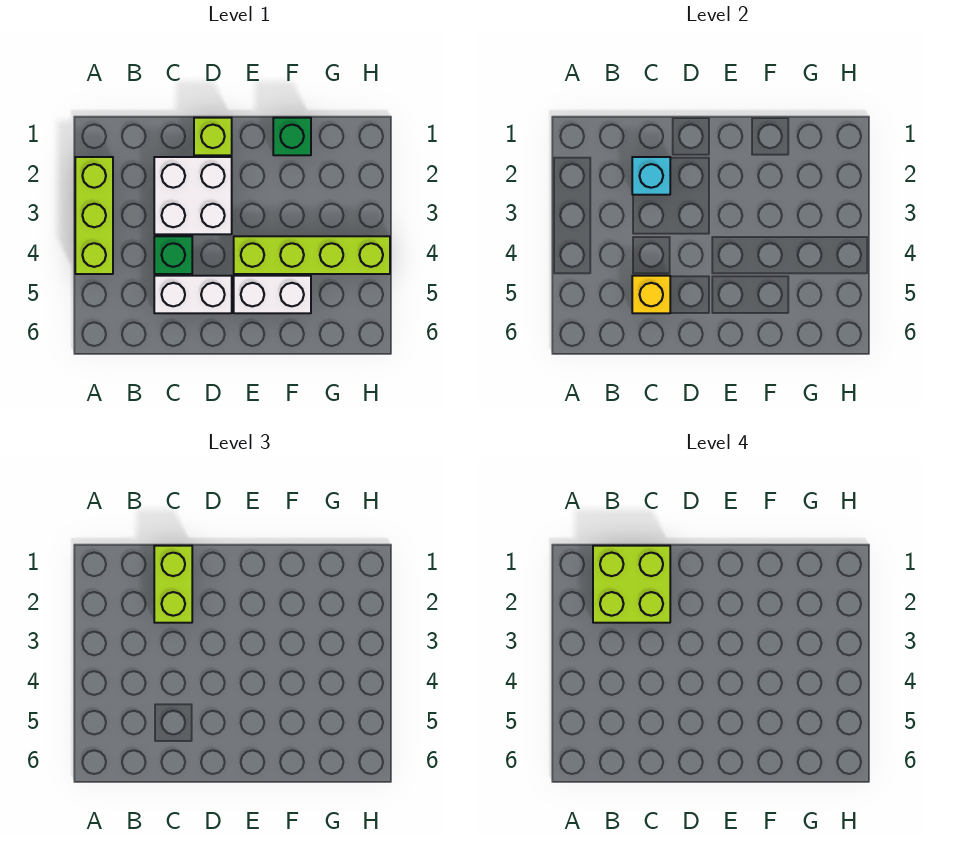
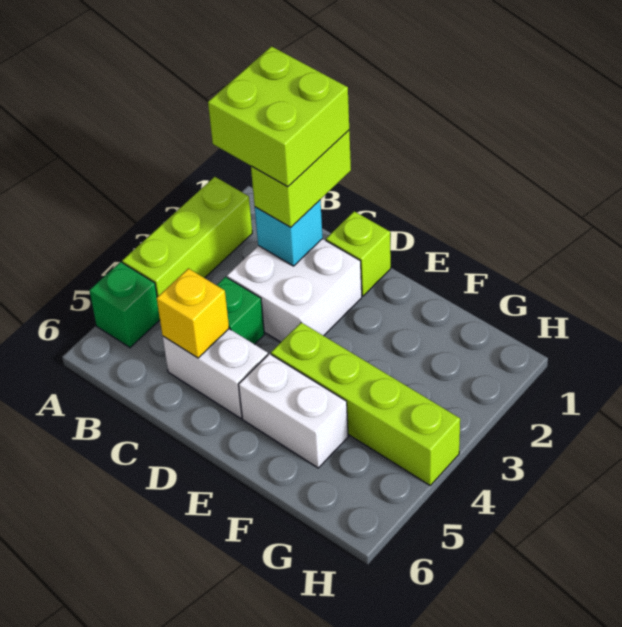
green 1x1 brick [273,118,311,155] -> green 1x1 brick moved to [89,262,160,348]

